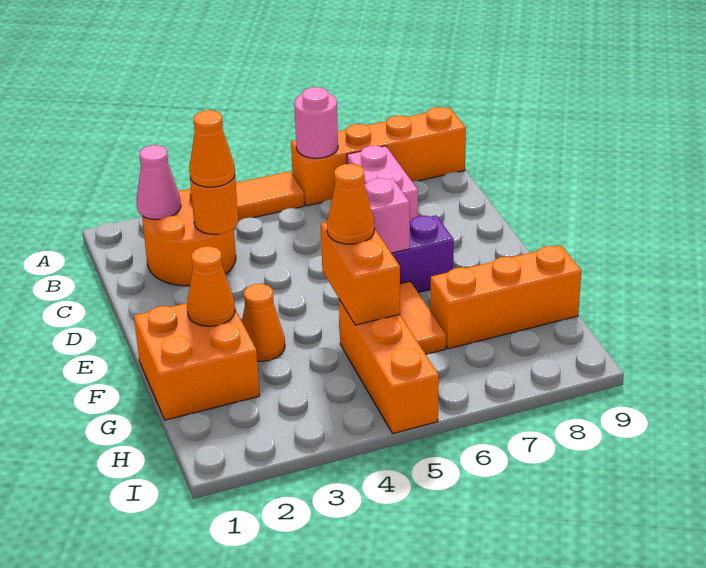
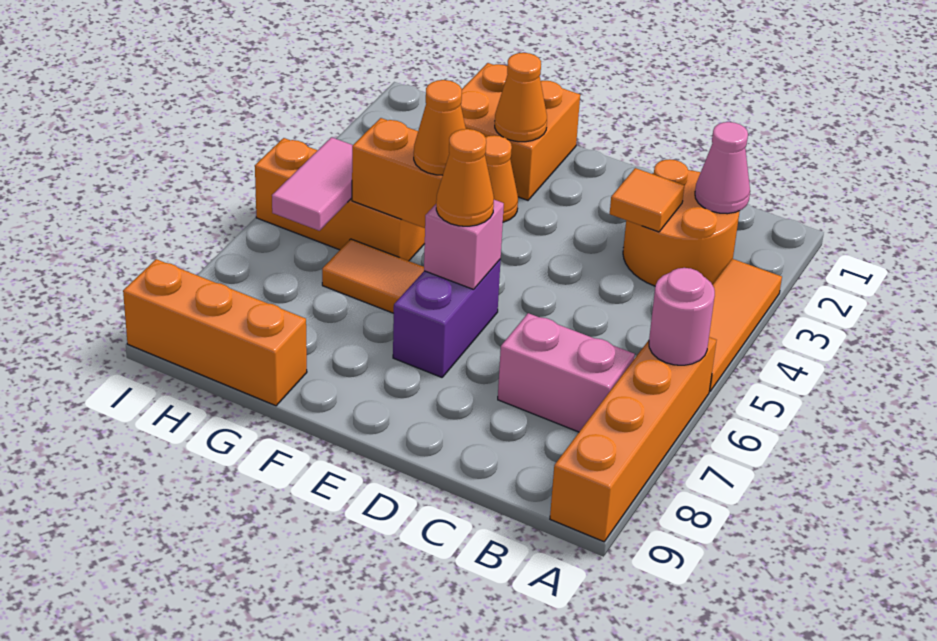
orange 1x1 round brick [190,176,238,234] -> orange 1x1 tile [610,168,684,232]
orange 1x1 cone [189,110,235,187] -> orange 1x1 cone moved to [436,129,494,226]
orange 1x3 brick [430,246,581,349] -> orange 1x3 brick turned to [123,259,307,406]
none -> pink 1x2 tile [272,137,353,231]

